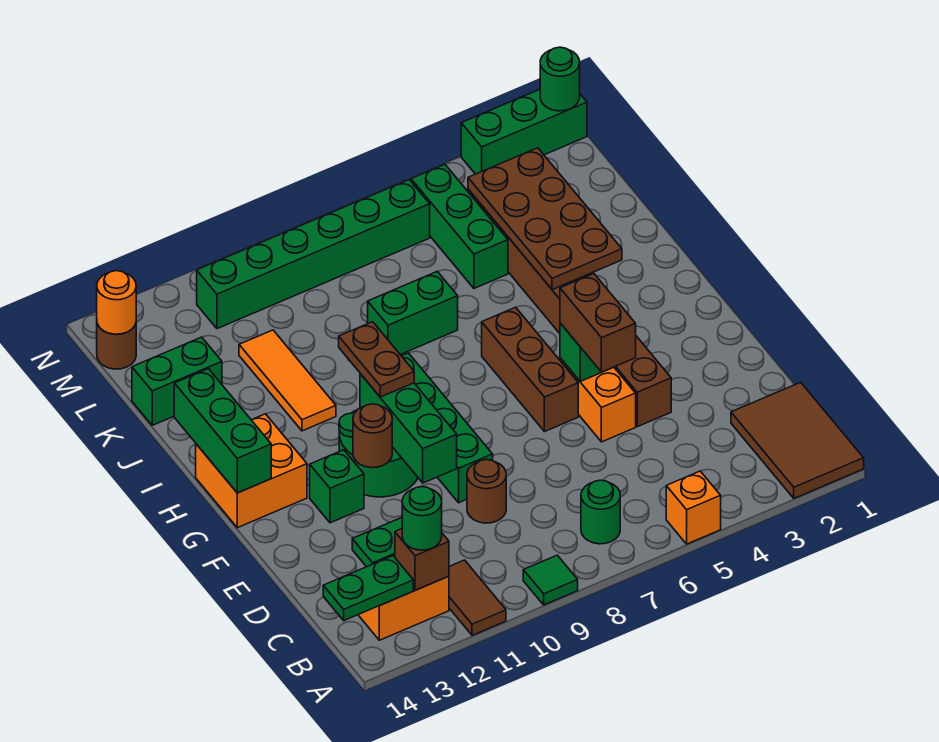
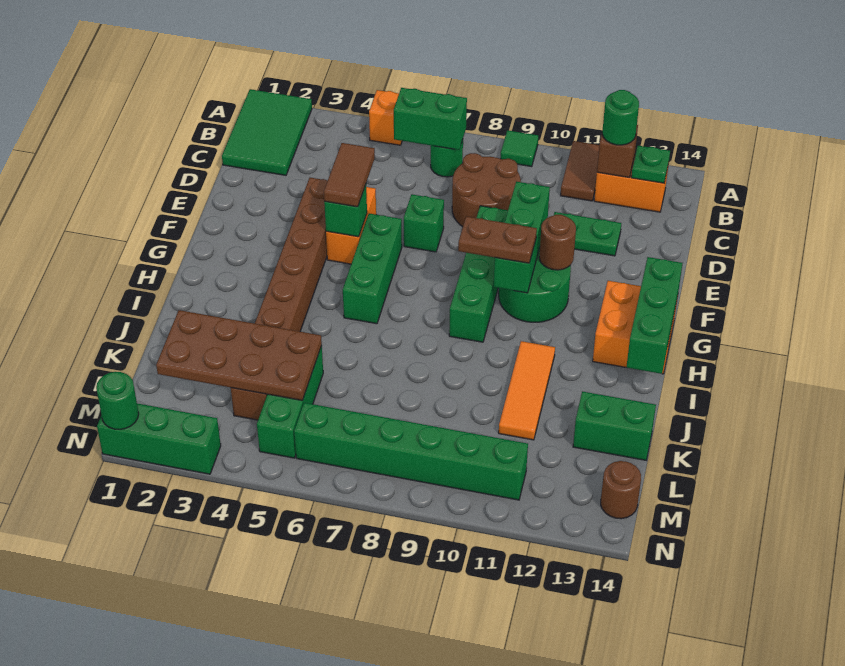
brown 2x3 tile [731,382,864,498] -> green 2x3 tile [222,89,312,175]
green 1x2 plate [323,556,413,620] -> green 1x1 plate [631,146,670,183]
brown 1x1 round brick [467,460,506,523] -> brown 2x2 round brick [452,153,521,227]
brown 1x2 brick [560,274,636,372] -> brown 1x2 tile [324,143,375,207]
brown 1x3 brick [482,307,578,432] -> green 1x3 brick [343,213,402,324]
green 1x1 brick [310,450,364,523] -> green 1x1 brick moved to [404,194,444,252]
brown 1x2 plate [339,322,414,397] -> brown 1x2 plate turned to [458,216,537,263]
brown 2x4 plate [468,148,622,290] -> brown 2x4 plate turned to [156,310,322,400]
green 1x2 brick [368,271,458,355] -> green 1x2 brick moved to [394,88,467,150]
orange 1x1 round brick [97,271,136,334] -> none

